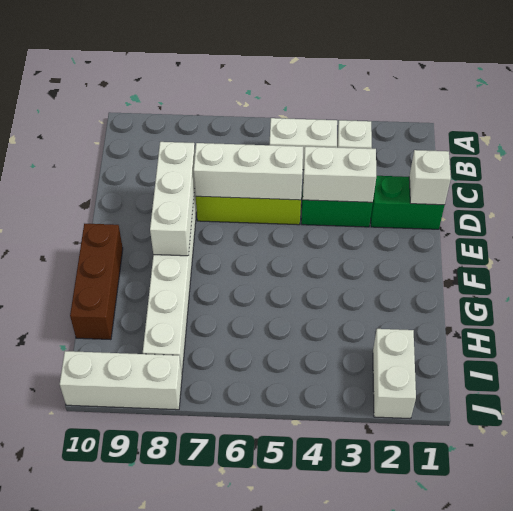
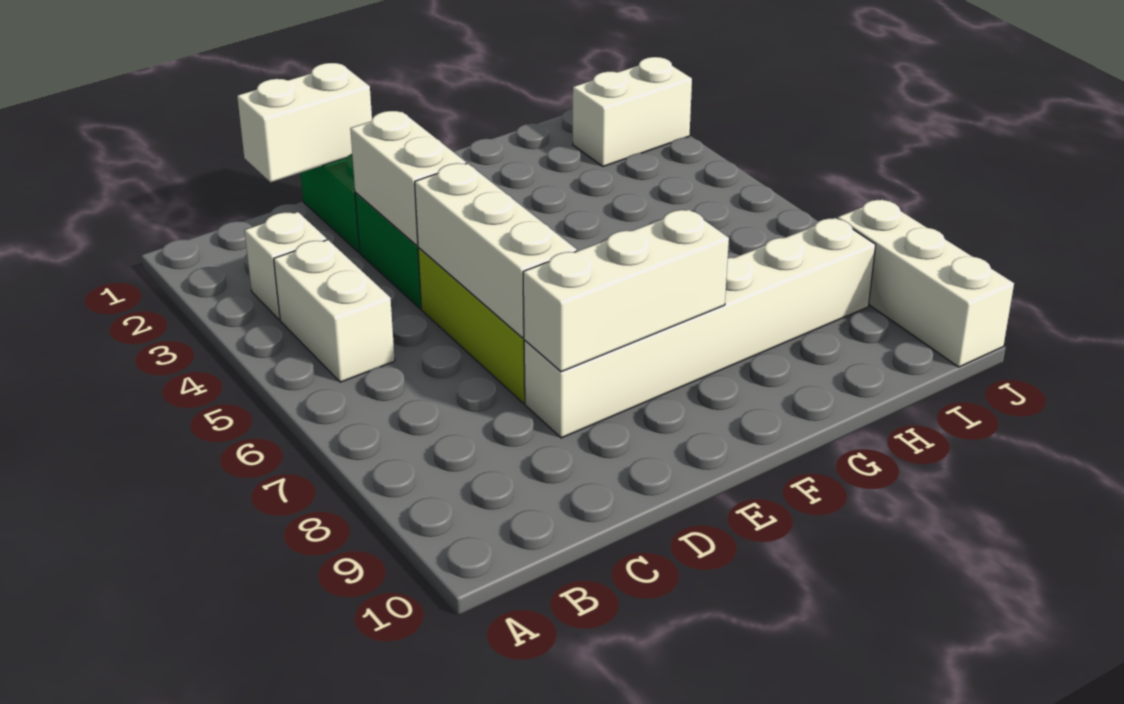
white 1x1 brick [409,150,451,205] -> white 1x2 brick [237,63,372,182]
brown 1x3 brick [70,224,123,340] -> none

